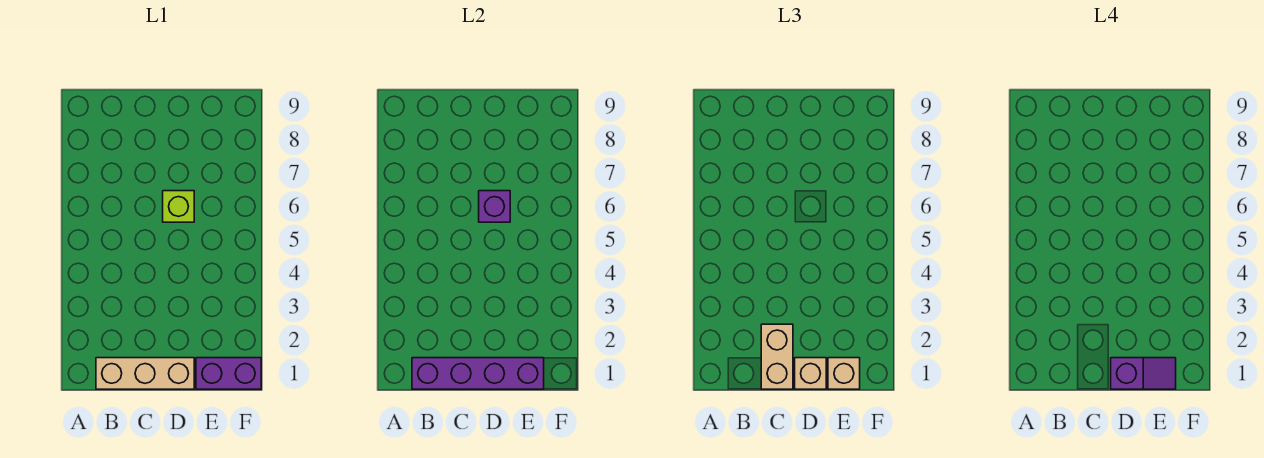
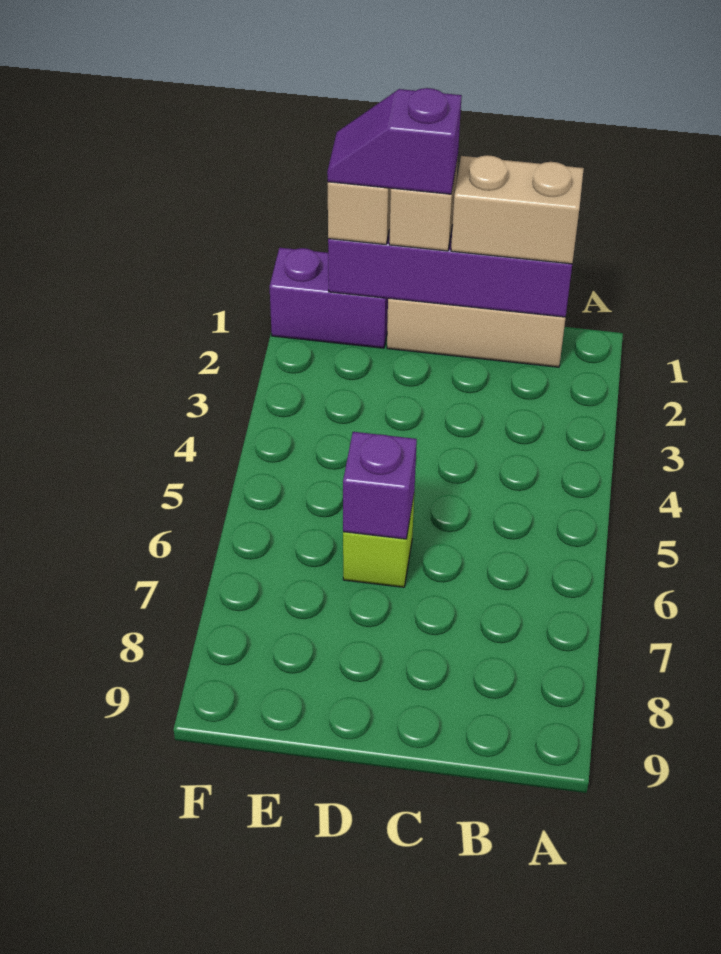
tan 1x2 brick [761,324,793,389] -> tan 1x2 brick turned to [451,155,584,264]

